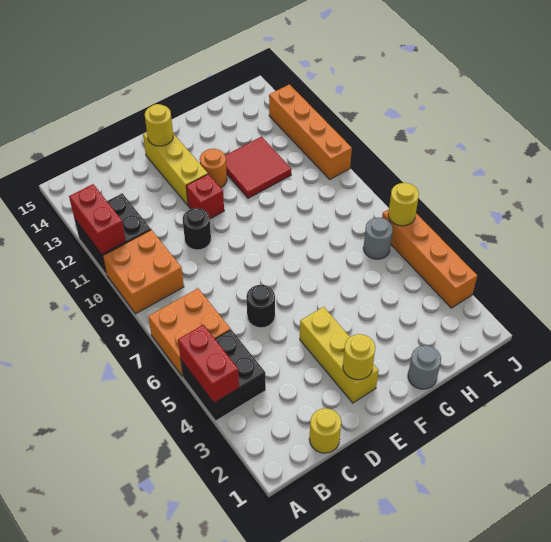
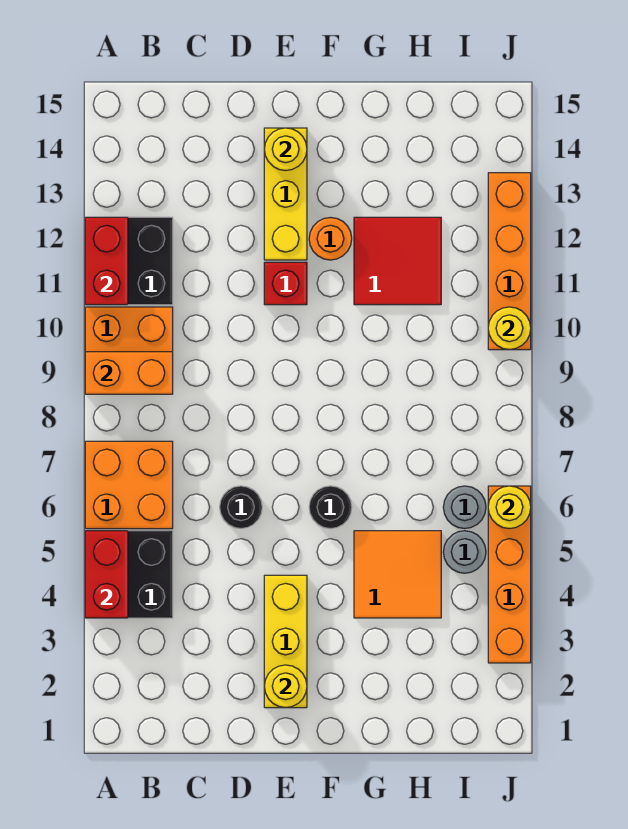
none -> orange 1x2 brick [85,352,173,394]
yellow 1x1 round brick [309,408,341,453] -> yellow 1x1 round brick moved to [488,307,531,350]
black 1x1 round brick [182,208,211,250] -> black 1x1 round brick moved to [309,486,352,529]
grey 1x1 round brick [408,345,441,389] -> grey 1x1 round brick moved to [443,531,486,573]
none -> orange 2x2 tile [354,531,441,618]

